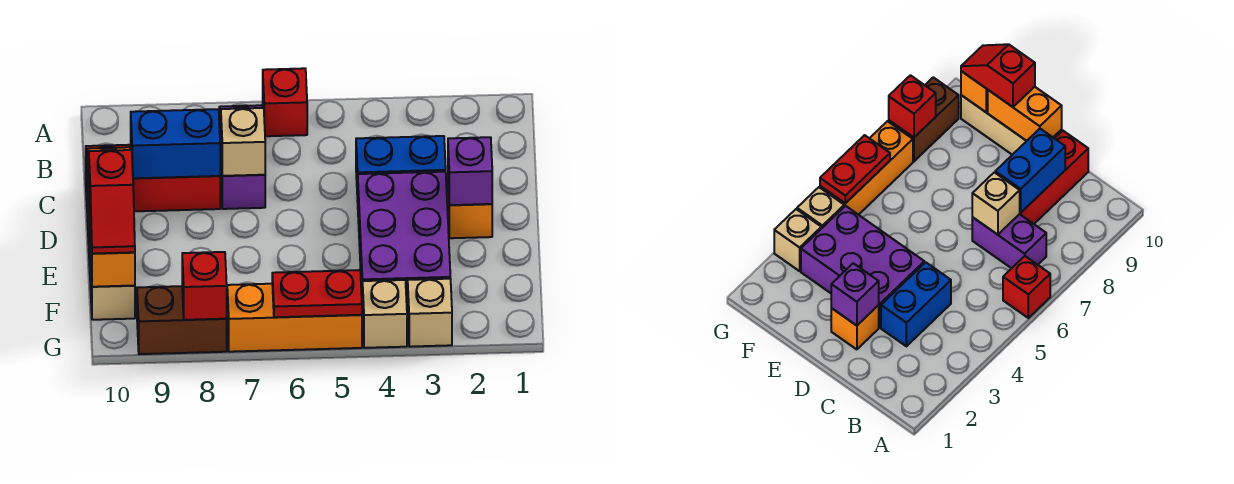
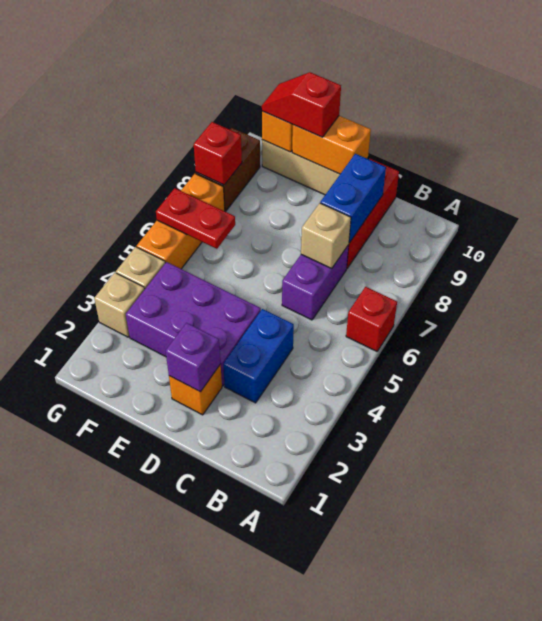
purple 1x2 brick [219,105,265,209] -> purple 1x2 brick turned to [282,245,349,320]
red 1x2 plate [272,270,362,317] -> red 1x2 plate turned to [156,188,235,249]

